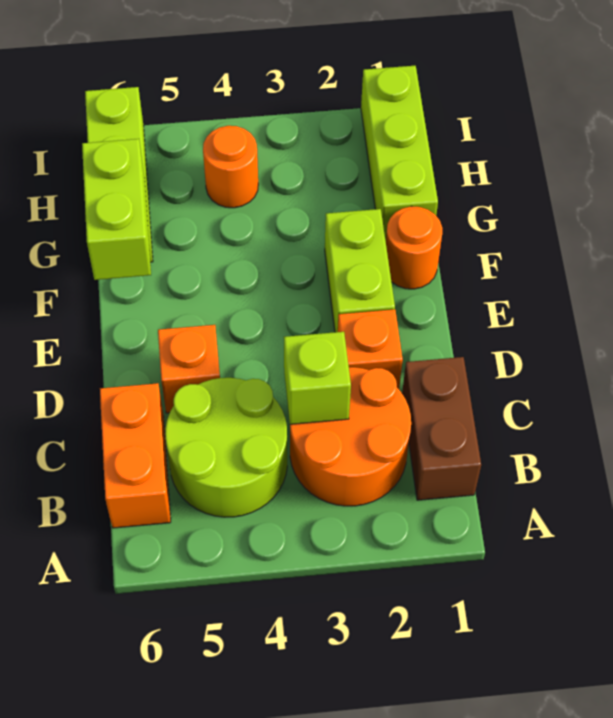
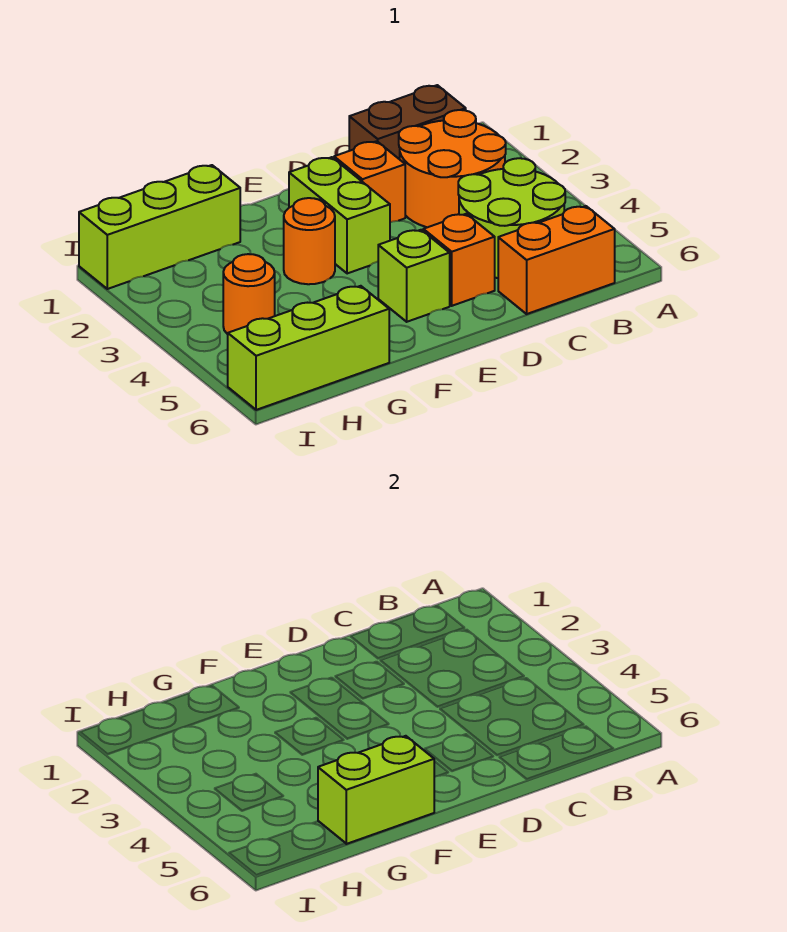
lime 1x1 brick [284,332,351,424] -> lime 1x1 brick moved to [378,230,450,322]
lime 1x2 brick [325,209,395,332] -> lime 1x2 brick turned to [289,157,390,274]
orange 1x1 round brick [386,206,442,289] -> orange 1x1 round brick moved to [284,198,335,284]

